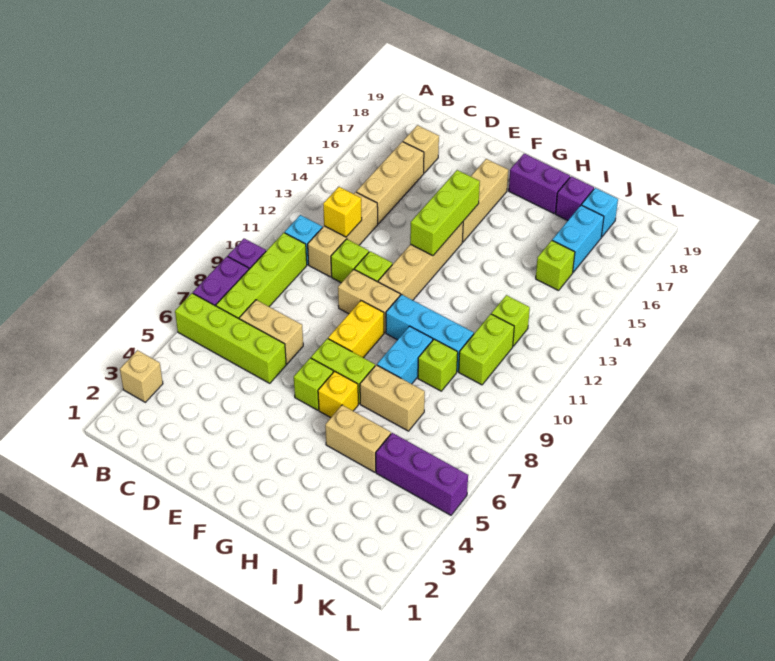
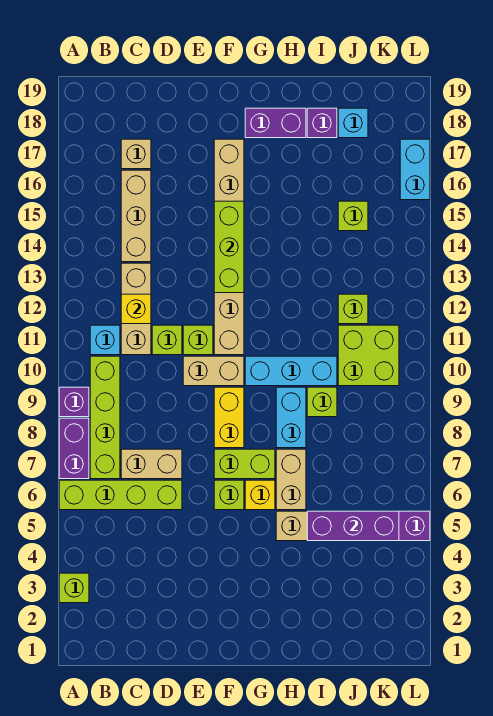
tan 1x1 brick [120,350,163,402] -> lime 1x1 brick [59,573,89,603]
tan 1x2 brick [360,365,425,431] -> tan 1x2 brick turned to [276,449,306,510]
none -> purple 1x3 brick [307,511,399,541]
lime 1x2 brick [459,314,514,385] -> lime 2x2 brick [338,325,399,386]
cyan 1x2 brick [552,205,604,272] -> cyan 1x2 brick moved to [400,139,430,200]

